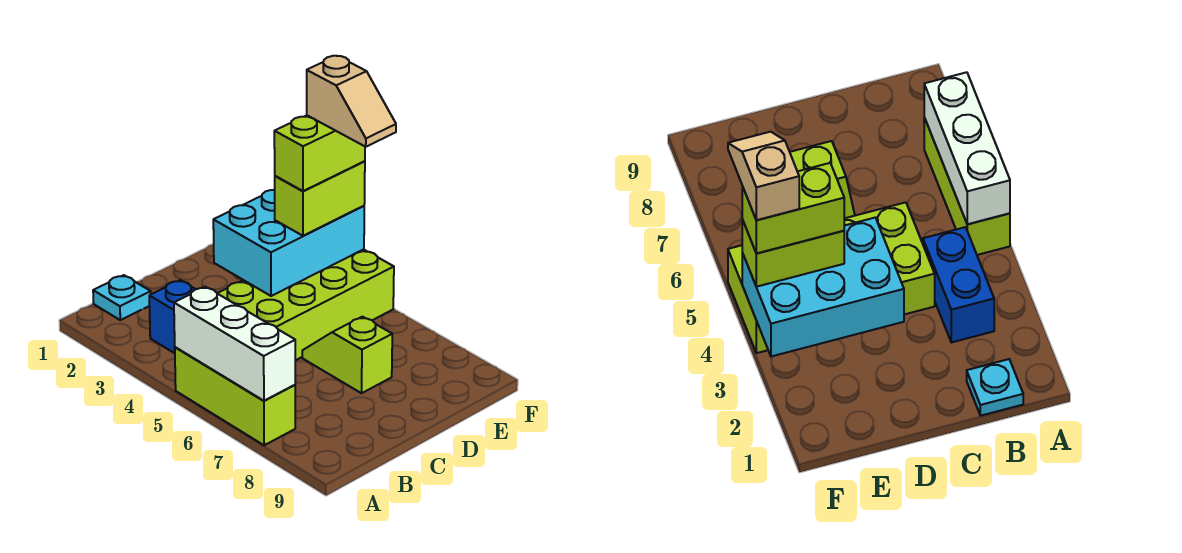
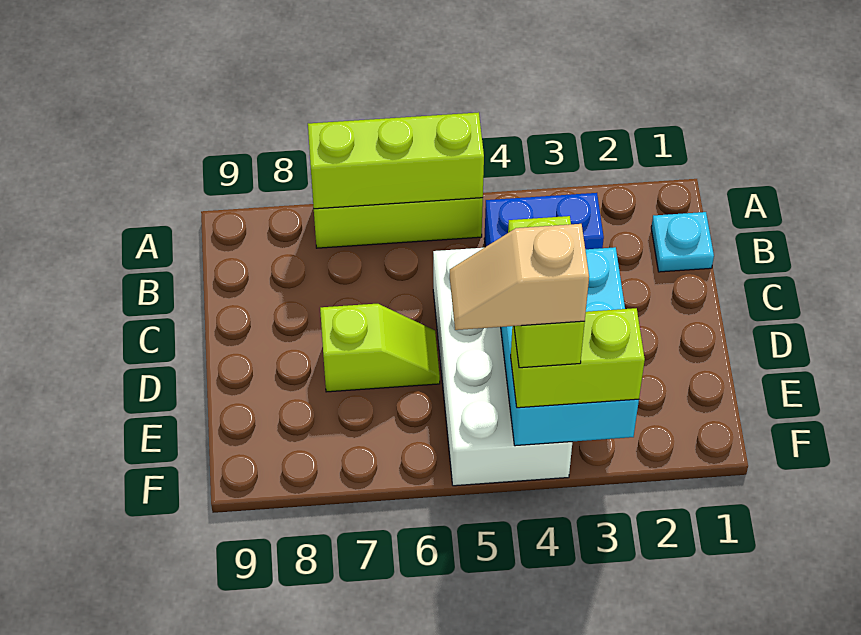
white 1x3 brick [174,287,295,401] -> lime 1x3 brick [308,112,484,209]
lime 2x4 brick [217,249,394,360] -> white 2x4 brick [433,248,572,486]
lime 1x2 brick [275,161,365,236] -> lime 1x2 brick turned to [511,308,645,408]

